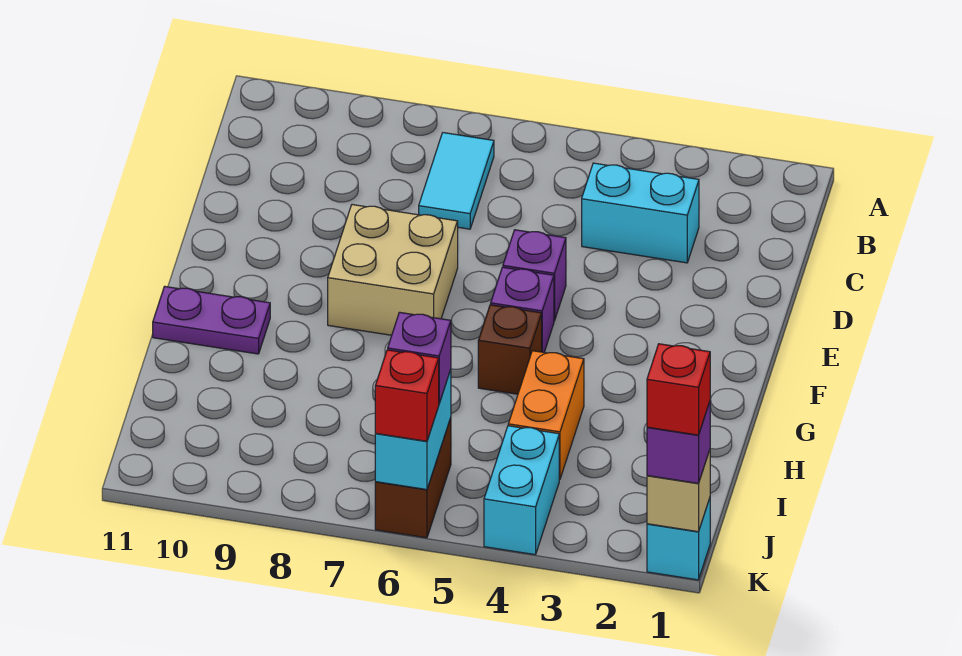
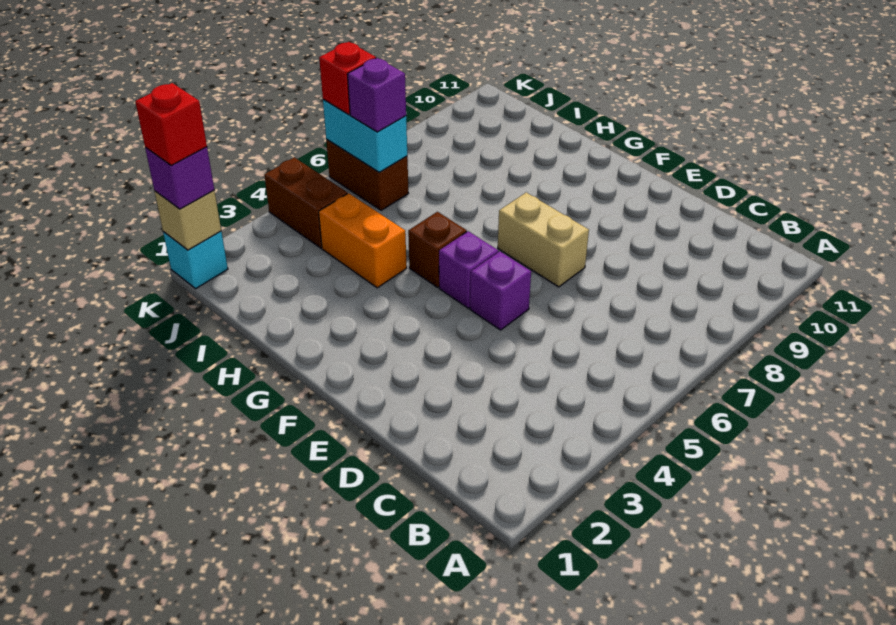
cyan 1x2 tile [419,133,494,229] -> none
cyan 1x2 brick [582,163,699,263] -> none
tan 2x2 brick [328,205,458,335] -> tan 1x2 brick [498,192,589,287]
purple 1x2 plate [153,286,270,354] -> none
cyan 1x2 brick [484,426,559,555] -> brown 1x2 brick [264,157,347,248]

